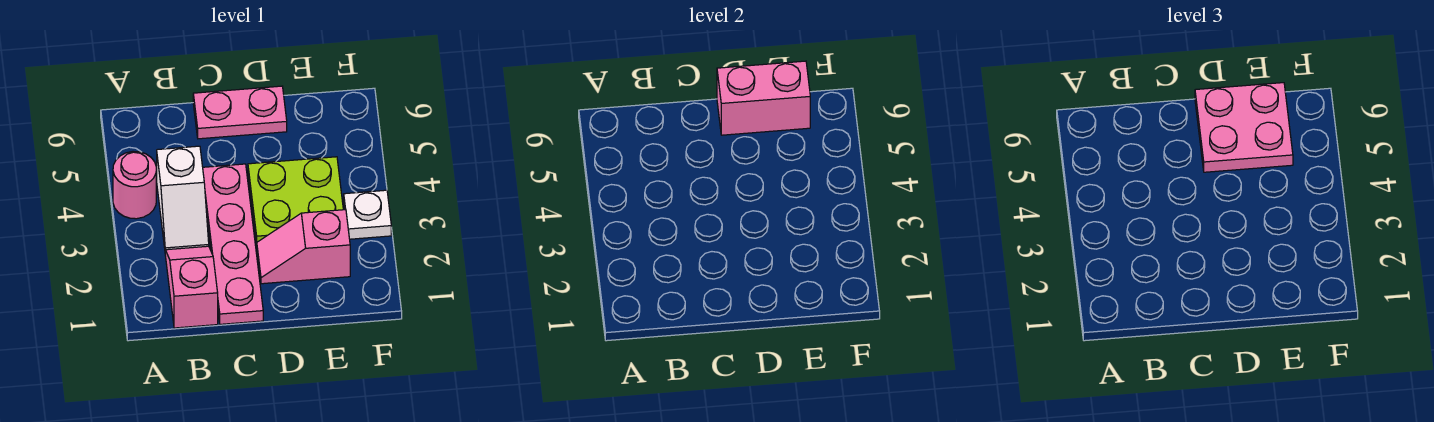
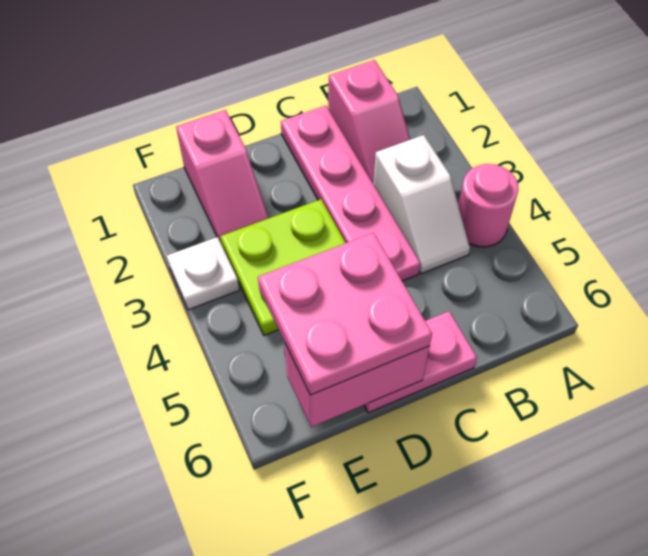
white 1x2 slope [157,146,209,250] -> white 1x2 slope turned to [373,135,470,274]
pink 1x2 slope [257,210,350,284] -> pink 1x2 slope turned to [176,110,268,245]

